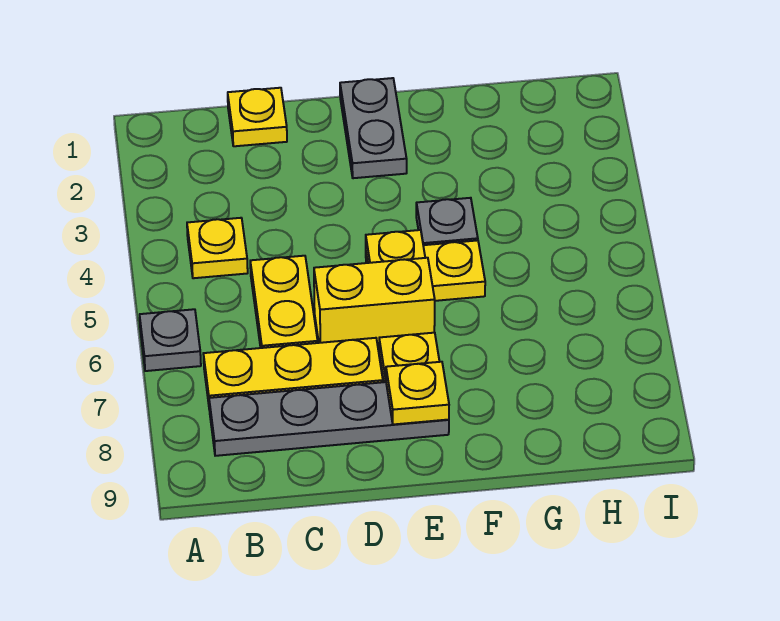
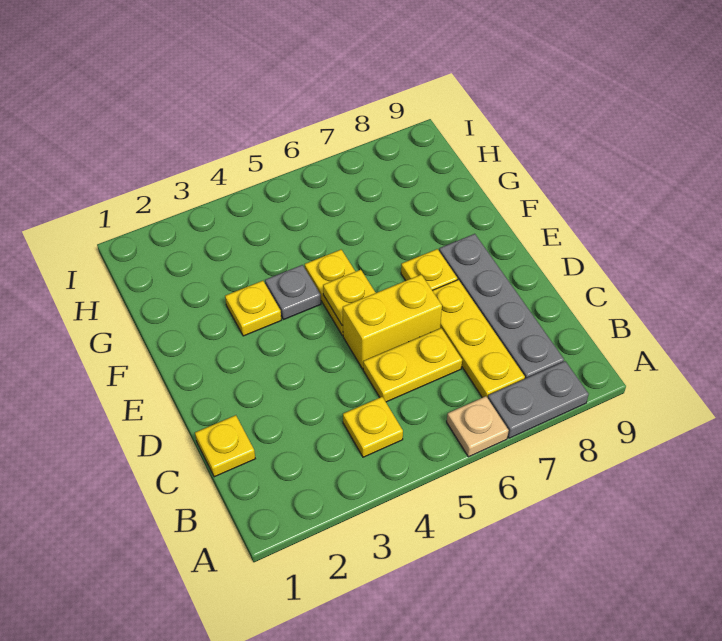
grey 1x1 plate [140,309,201,371] -> tan 1x1 plate [447,396,509,457]
yellow 1x2 brick [314,258,435,350] -> yellow 1x2 brick turned to [343,275,442,369]
grey 1x2 plate [340,78,407,178] -> grey 1x2 plate moved to [488,361,589,438]
yellow 1x1 plate [386,362,449,424] -> yellow 1x1 plate moved to [225,281,281,336]

